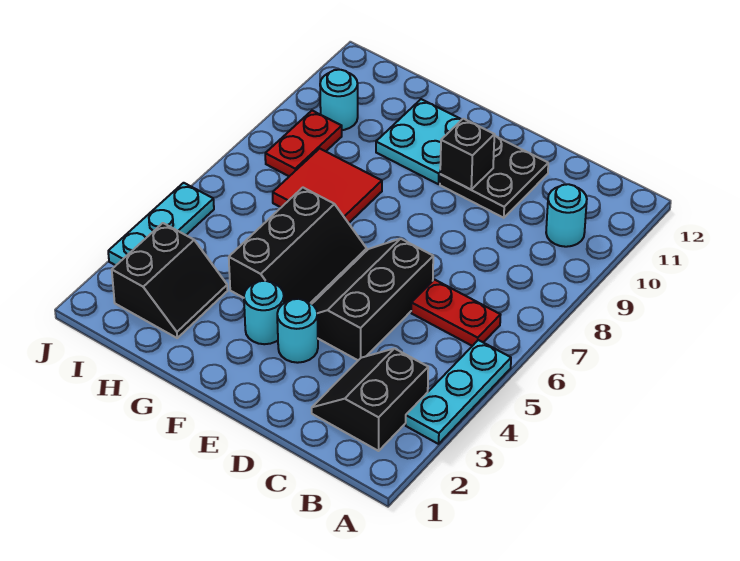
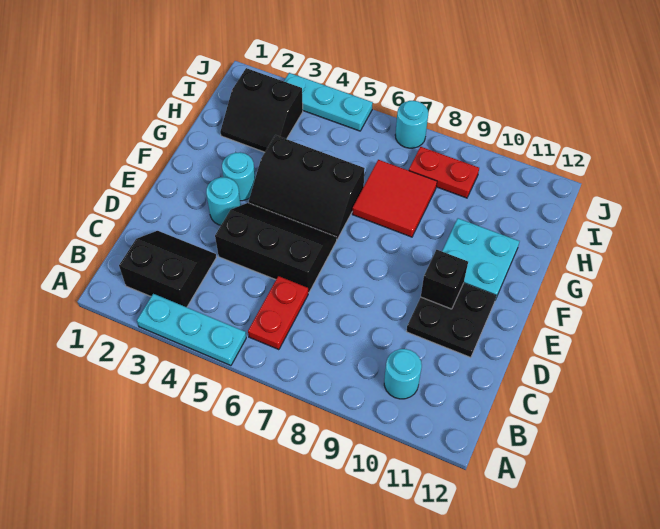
cyan 1x1 round brick [320,70,358,130] -> cyan 1x1 round brick moved to [395,101,428,148]

